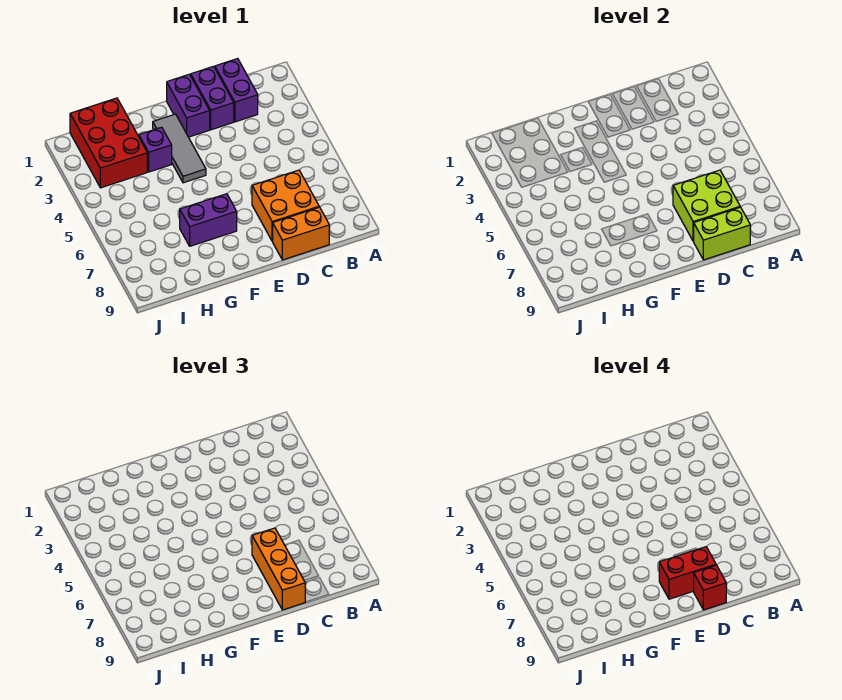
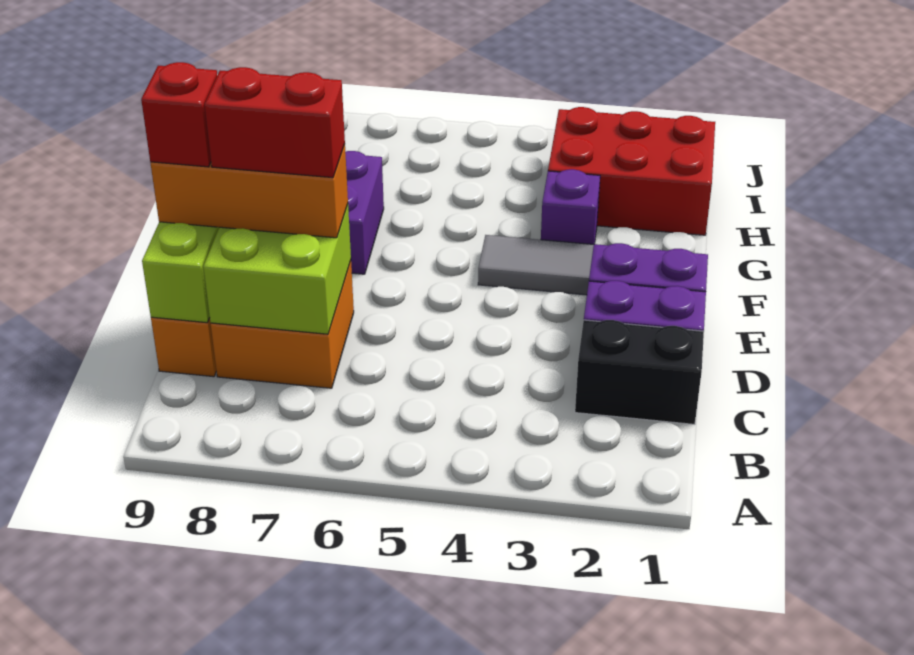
purple 1x2 brick [215,59,258,122] -> black 1x2 brick [575,320,704,424]
red 1x2 brick [659,547,716,599] -> red 1x2 brick turned to [205,67,345,178]

